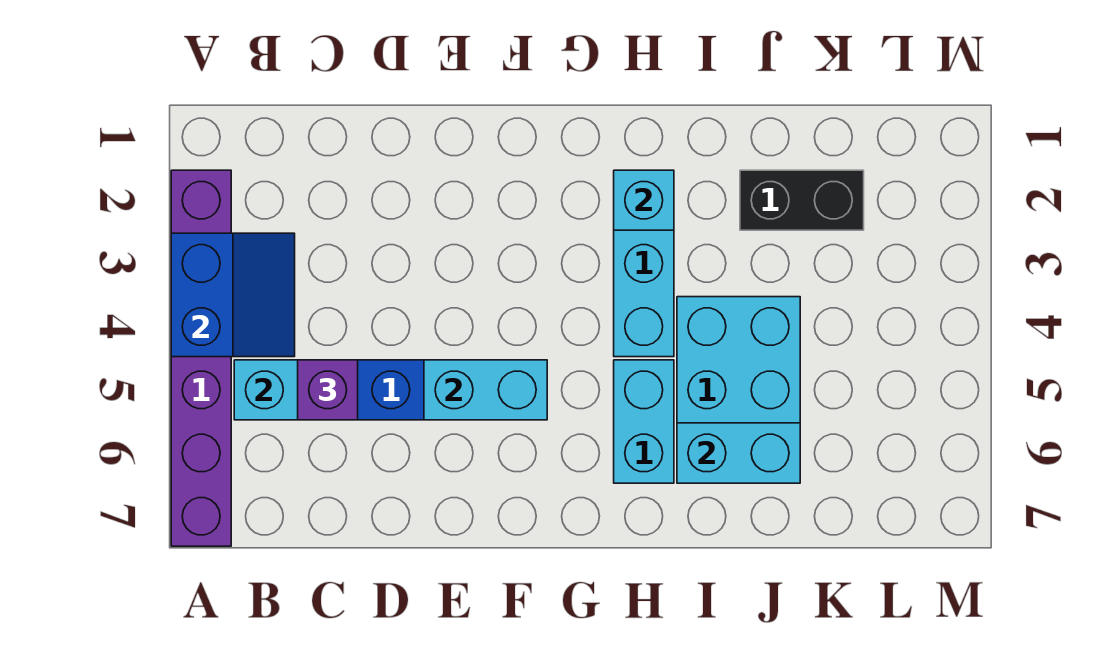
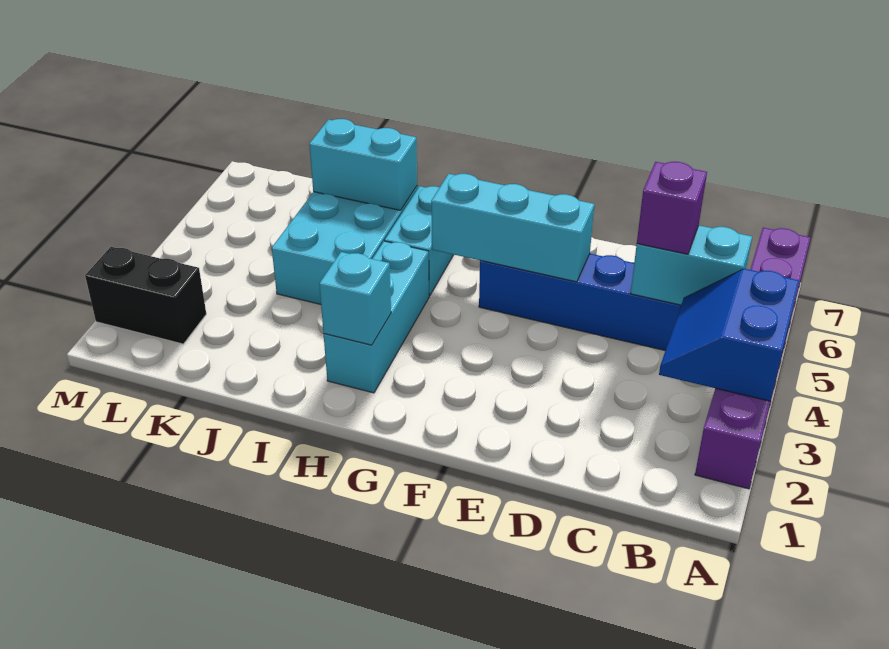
cyan 1x2 brick [424,360,547,420] -> cyan 1x3 brick [431,174,594,282]
black 1x2 brick [740,170,864,230] -> black 1x2 brick moved to [85,247,206,344]

